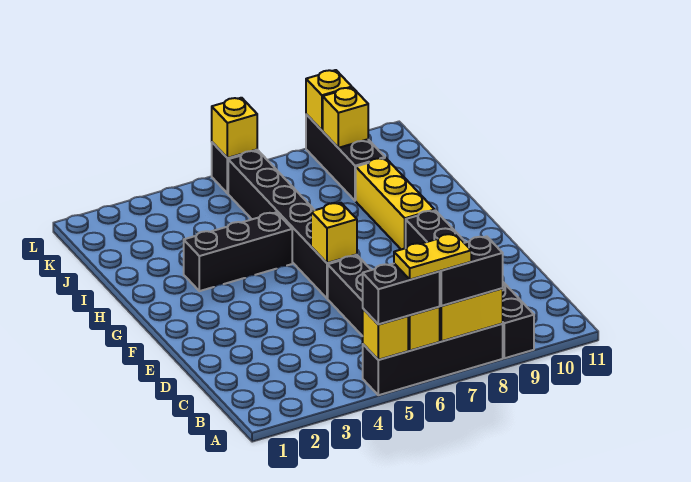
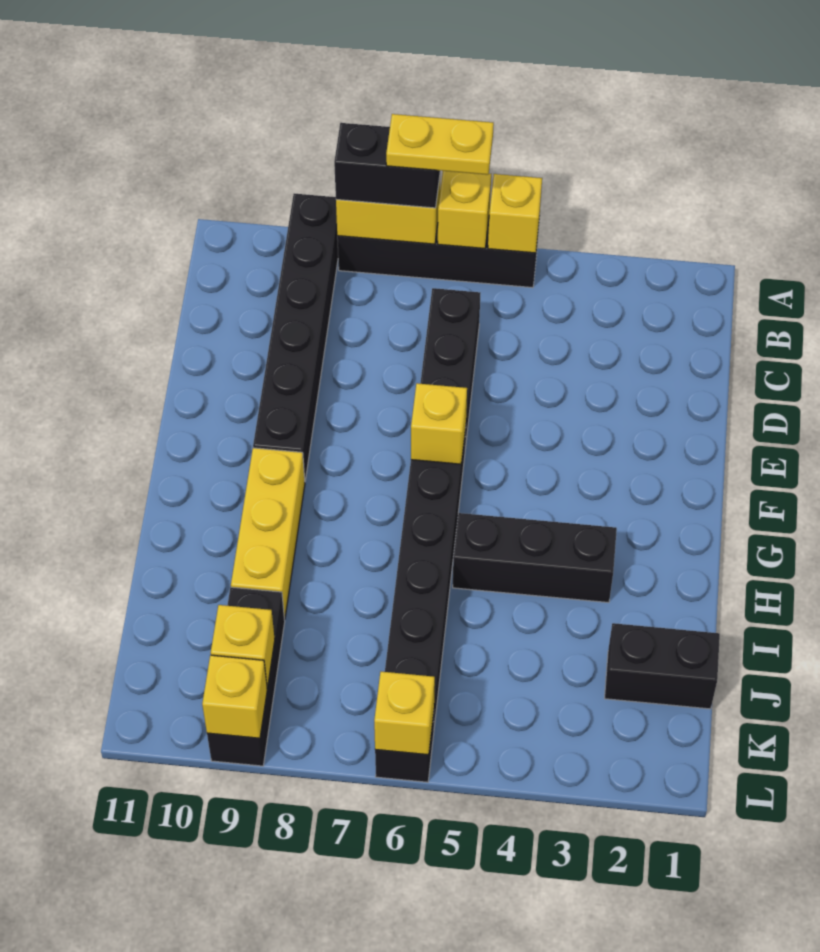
black 1x2 brick [363,264,440,324] -> black 1x2 brick moved to [605,623,720,709]

